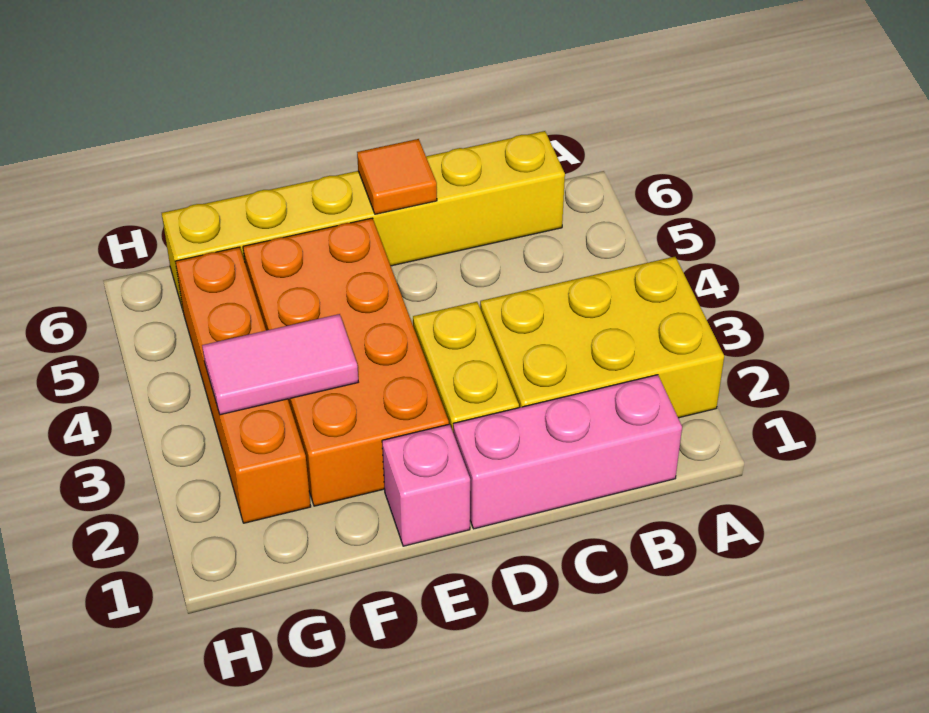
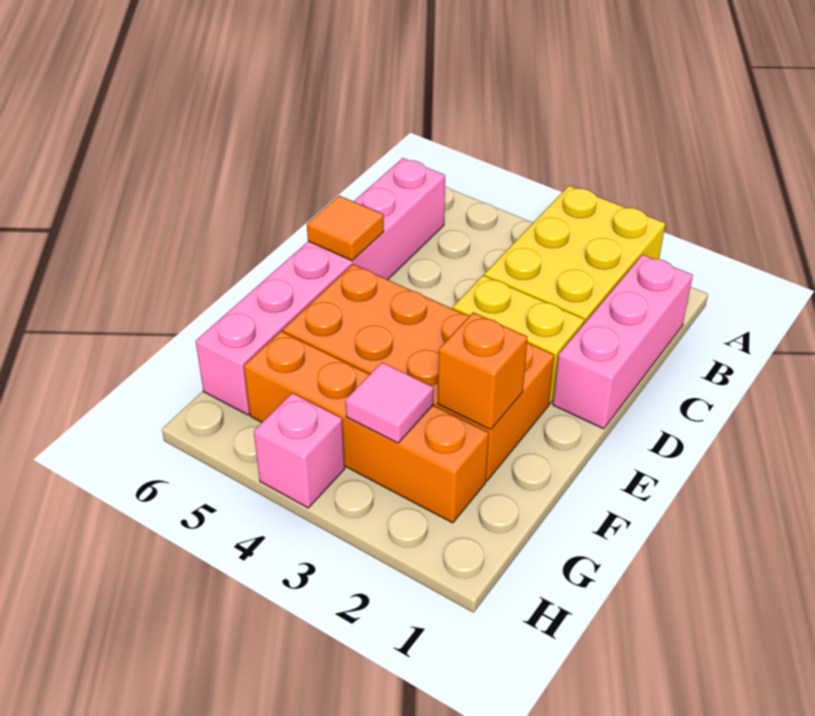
yellow 1x6 brick [162,131,565,310] -> pink 1x6 brick [196,158,445,415]
pink 1x1 brick [382,424,470,546] -> pink 1x1 brick moved to [254,393,345,508]
none -> orange 1x1 brick [438,312,528,430]
pink 1x2 tile [202,314,358,415] -> pink 1x1 tile [346,363,434,443]

